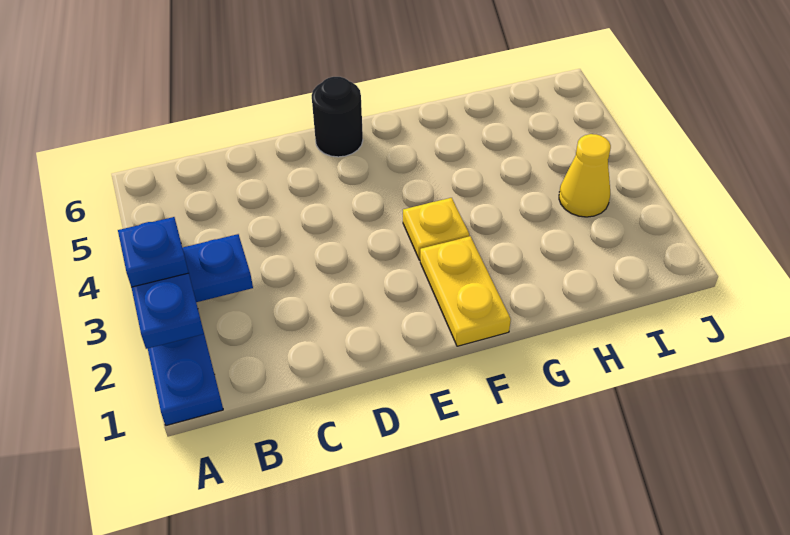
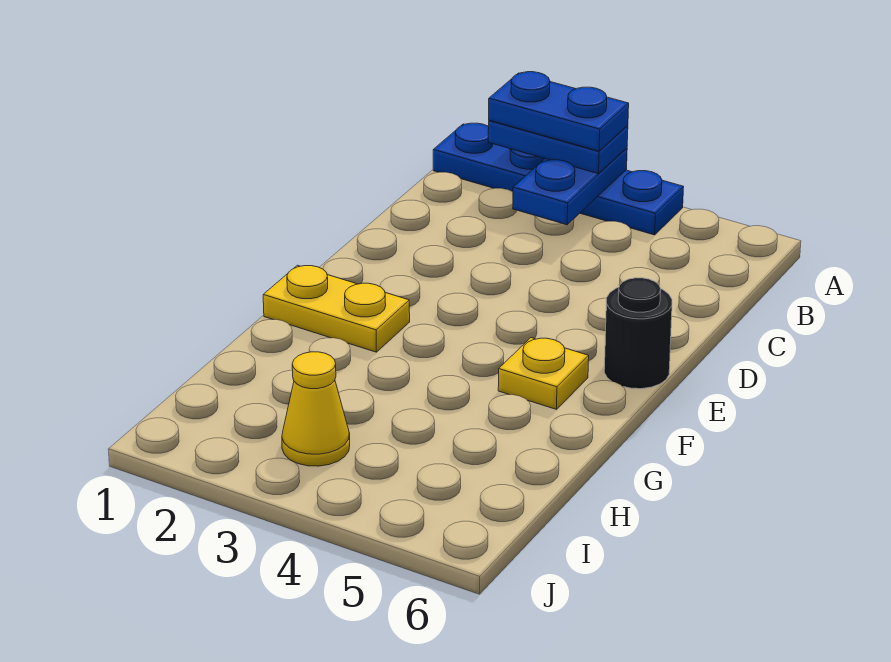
blue 1x1 plate [118,217,189,287] -> blue 1x2 plate [489,72,629,151]
yellow 1x1 plate [403,198,469,260] -> yellow 1x1 plate moved to [498,338,589,409]

